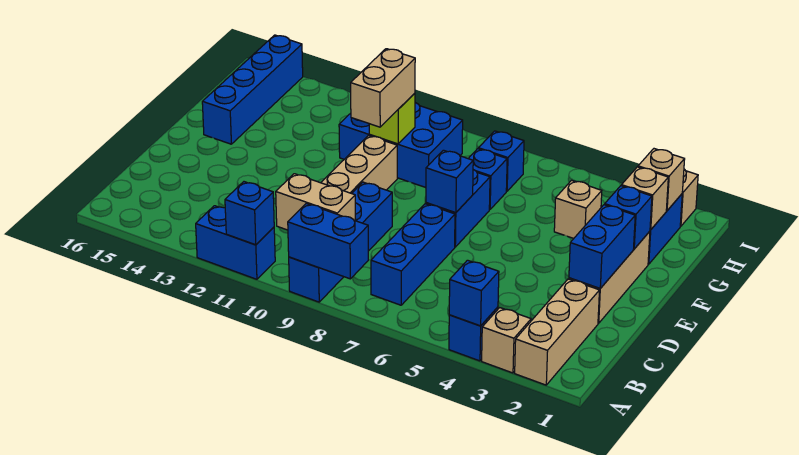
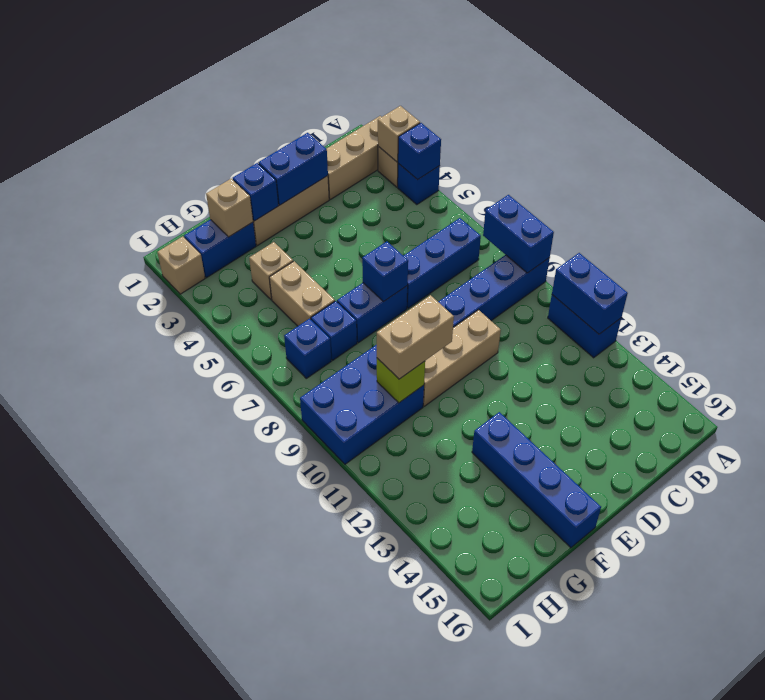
blue 1x1 brick [225,182,274,245] -> blue 1x2 brick [552,253,628,334]
tan 1x2 brick [276,174,356,230] -> tan 1x2 brick moved to [269,261,335,326]
blue 1x4 brick [202,35,303,144] -> blue 1x4 brick turned to [472,412,601,548]
blue 2x3 brick [339,103,463,188] -> blue 2x3 brick turned to [300,345,424,464]
tan 1x1 brick [638,149,685,211] -> tan 1x1 brick moved to [378,106,420,162]

